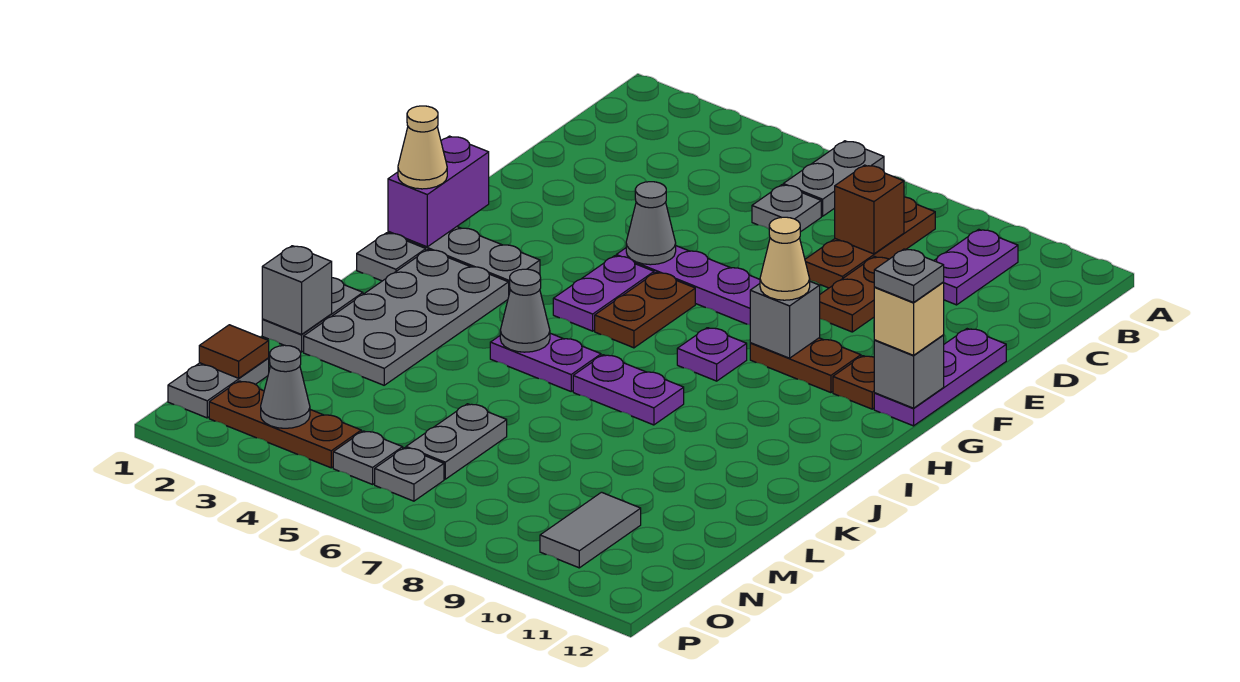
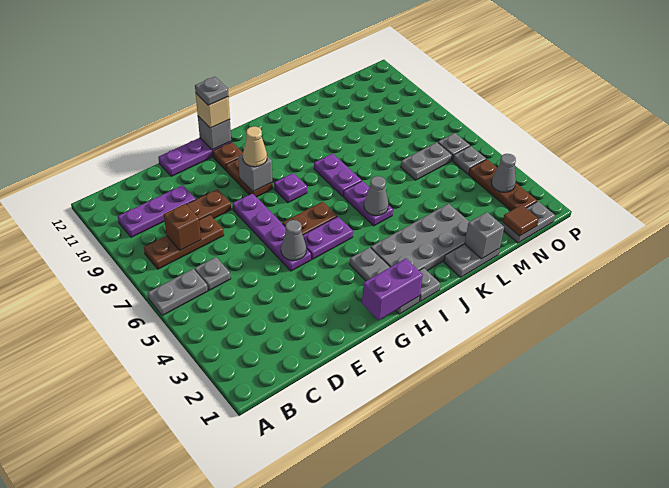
purple 1x2 plate [934,229,1018,305] -> purple 1x3 plate [118,185,196,237]
tan 1x1 cone [398,106,447,189] -> none
grey 1x2 tile [540,492,641,568] -> none

